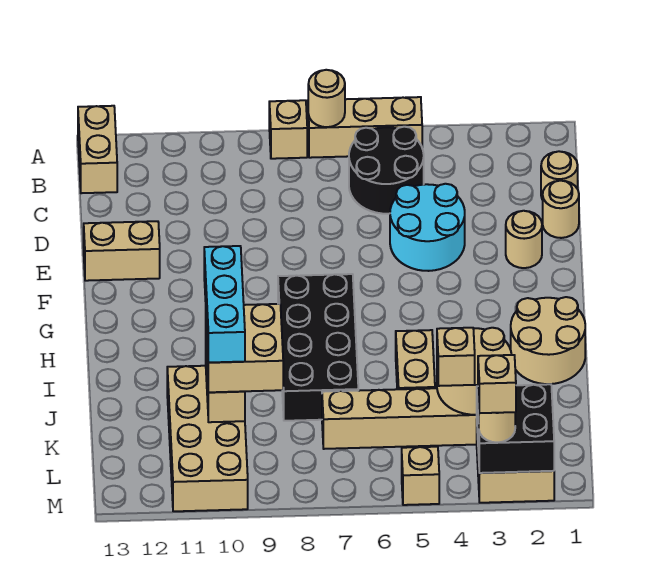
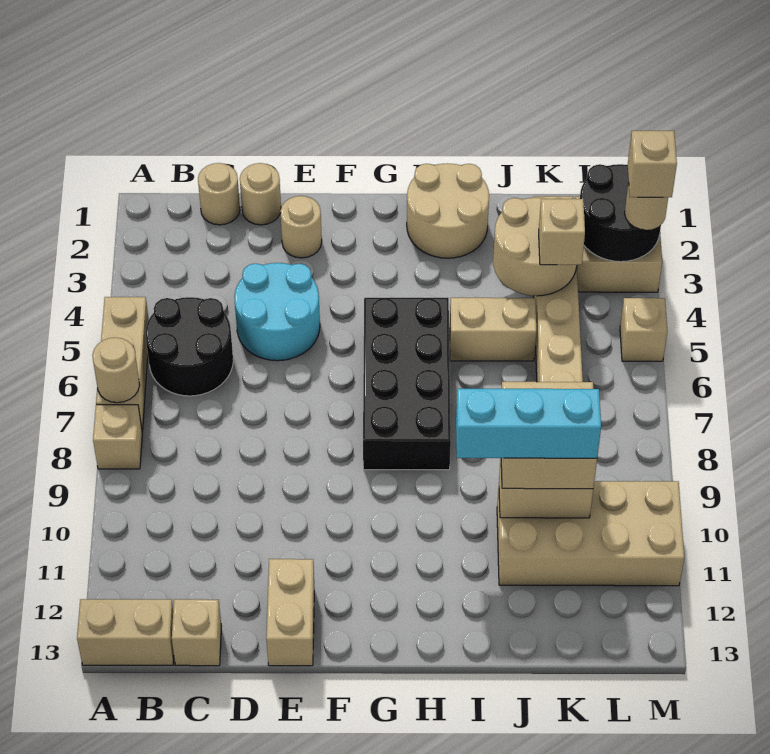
none -> tan 1x1 brick [172,599,222,666]
black 2x4 brick [278,274,358,421] -> black 2x4 brick turned to [363,298,451,470]
black 2x2 brick [477,384,554,473] -> black 2x2 round brick [580,164,661,262]

